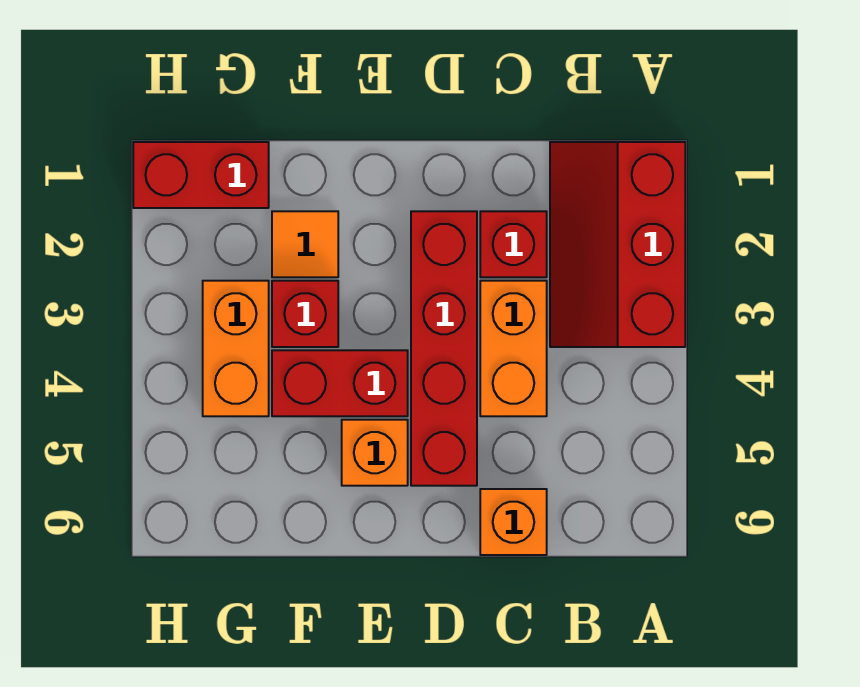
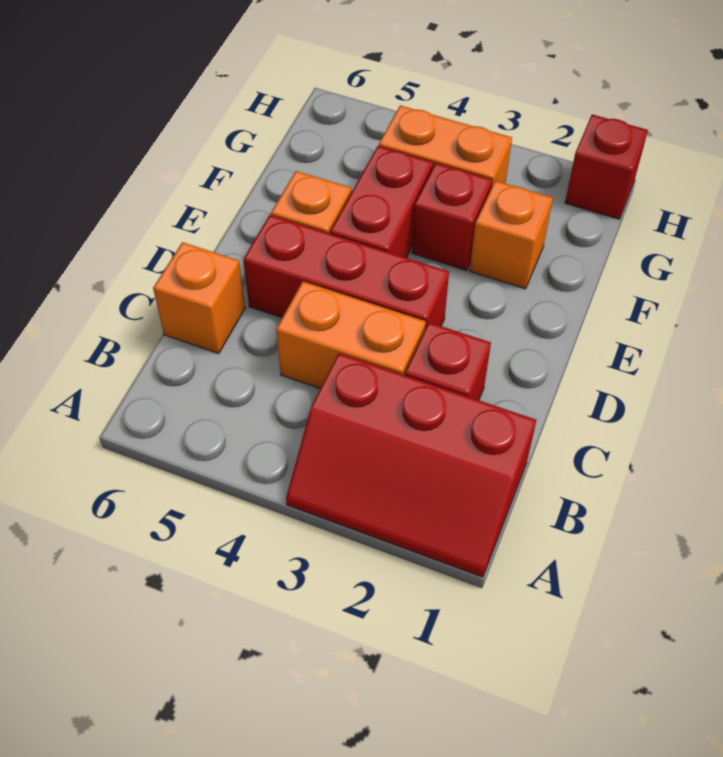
red 2x3 slope [550,142,685,347] -> red 2x3 slope turned to [286,353,536,577]
red 1x4 brick [411,211,477,486] -> red 1x3 brick [243,215,449,329]
orange 1x1 tile [272,211,338,277] -> orange 1x1 brick [470,181,553,289]
red 1x2 brick [133,142,269,208] -> red 1x1 brick [565,114,648,219]

